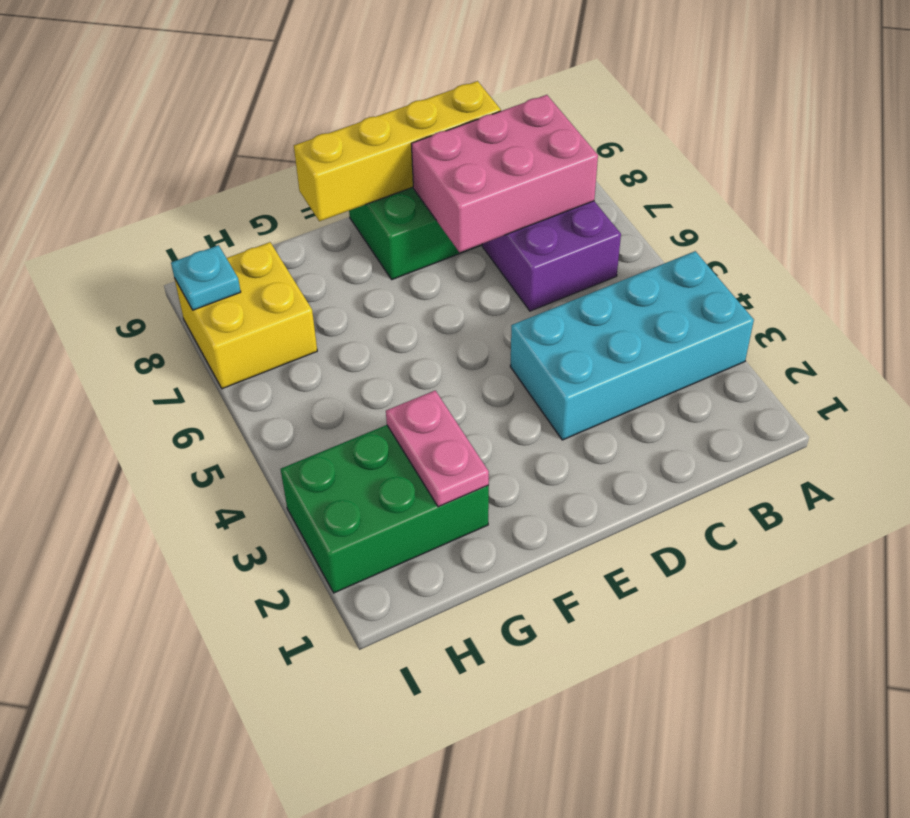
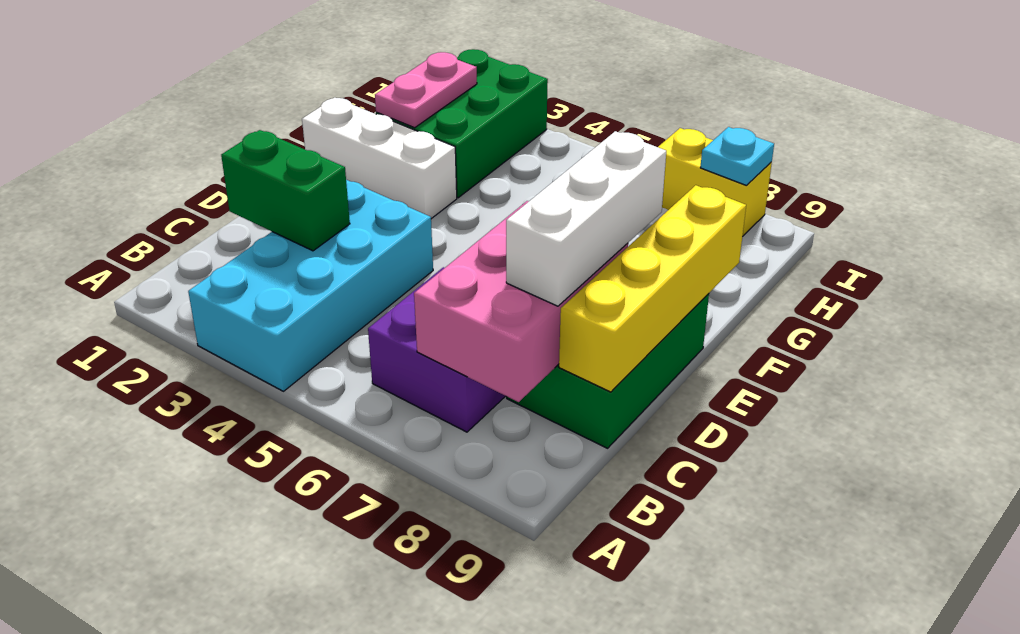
none -> green 1x2 brick [221,130,350,251]
none -> white 1x3 brick [506,131,666,306]
none -> white 1x3 brick [302,98,457,219]
pink 1x2 plate [386,391,489,507] -> pink 1x2 plate turned to [375,52,477,128]
yellow 2x2 brick [174,242,317,389] -> yellow 1x2 brick [658,128,772,237]

